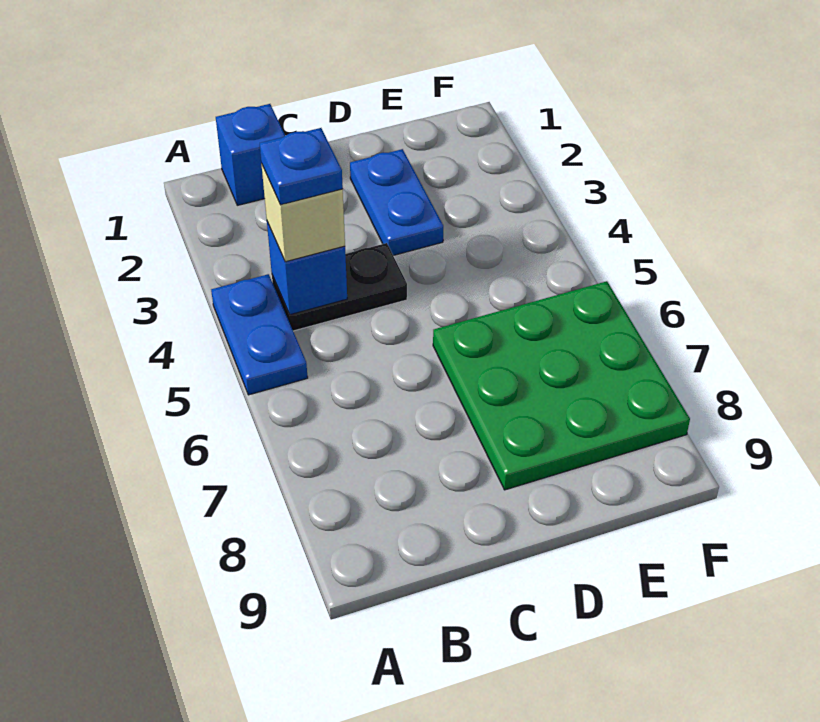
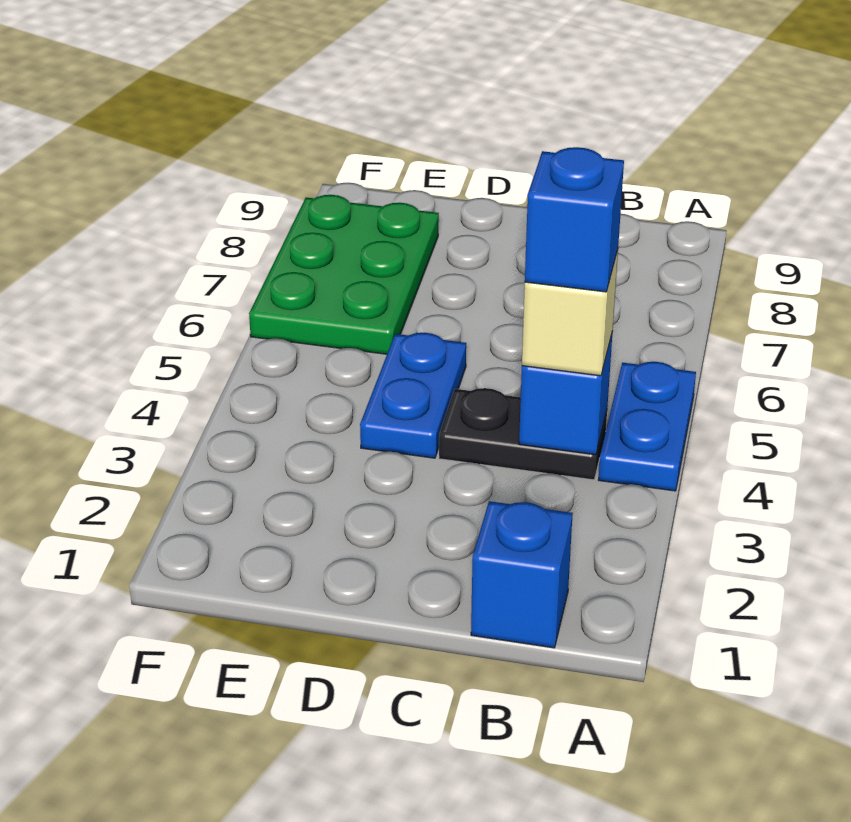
blue 1x1 plate [260,128,343,205] -> blue 1x1 brick [525,147,624,292]
blue 1x2 plate [350,149,443,256] -> blue 1x2 plate moved to [360,333,466,458]
green 3x3 plate [433,281,690,490] -> green 2x3 plate [249,195,439,354]

